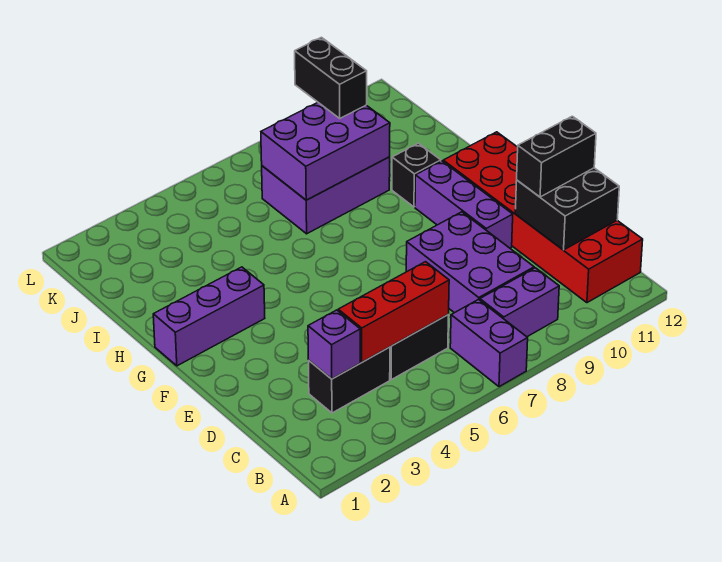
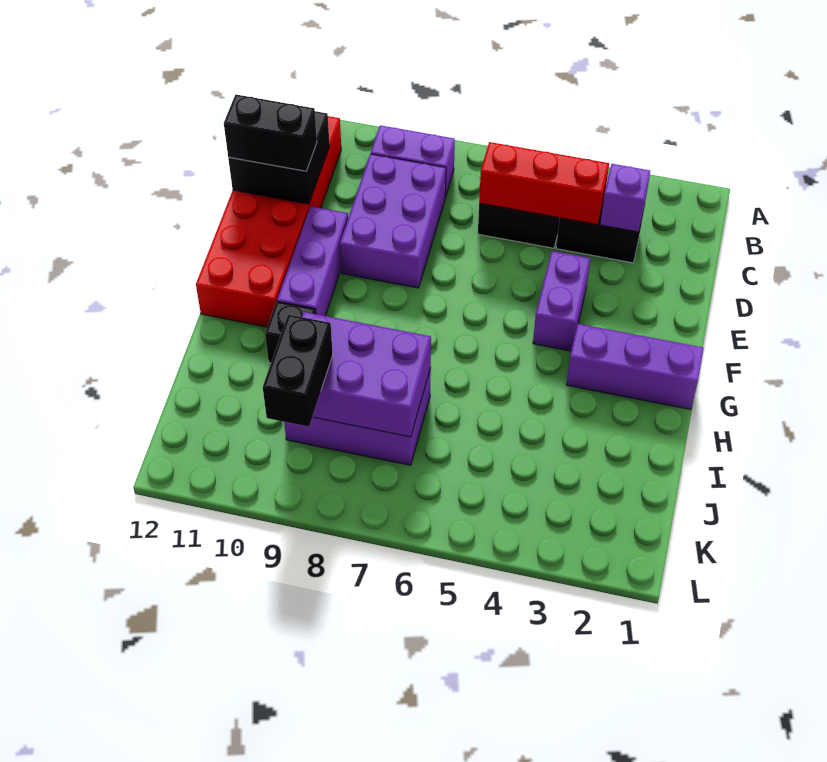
purple 1x2 brick [450,299,528,387] -> purple 1x2 brick moved to [533,251,590,351]

